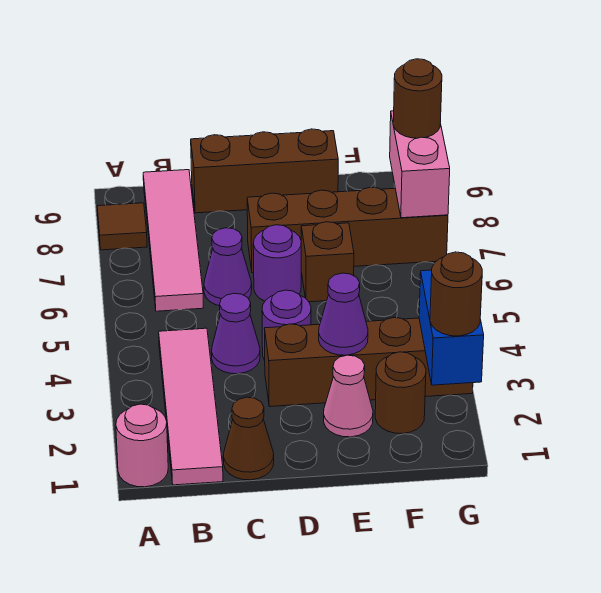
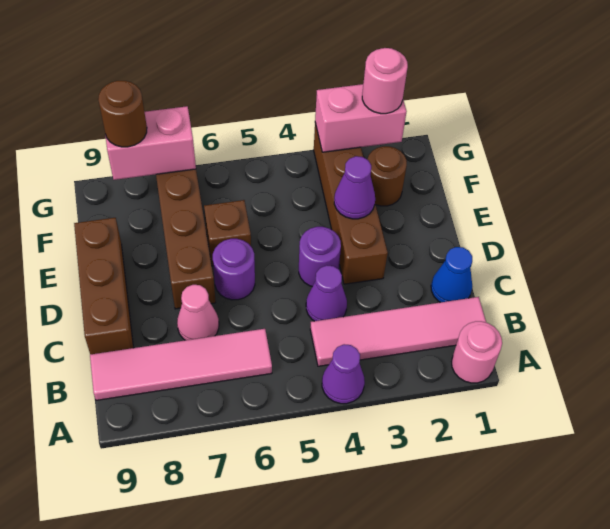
brown 1x1 tile [97,203,147,250] -> none
brown 1x1 cone [223,397,274,480] -> blue 1x1 cone [431,247,472,302]
purple 1x1 cone [204,228,252,306] -> purple 1x1 cone moved to [322,344,365,404]
pink 1x1 cone [324,355,373,437] -> pink 1x1 cone moved to [177,285,219,340]
blue 1x2 brick [419,270,484,385] -> pink 1x2 brick [315,84,407,152]
brown 1x1 round brick [430,252,482,336] -> pink 1x1 round brick [362,48,408,114]

